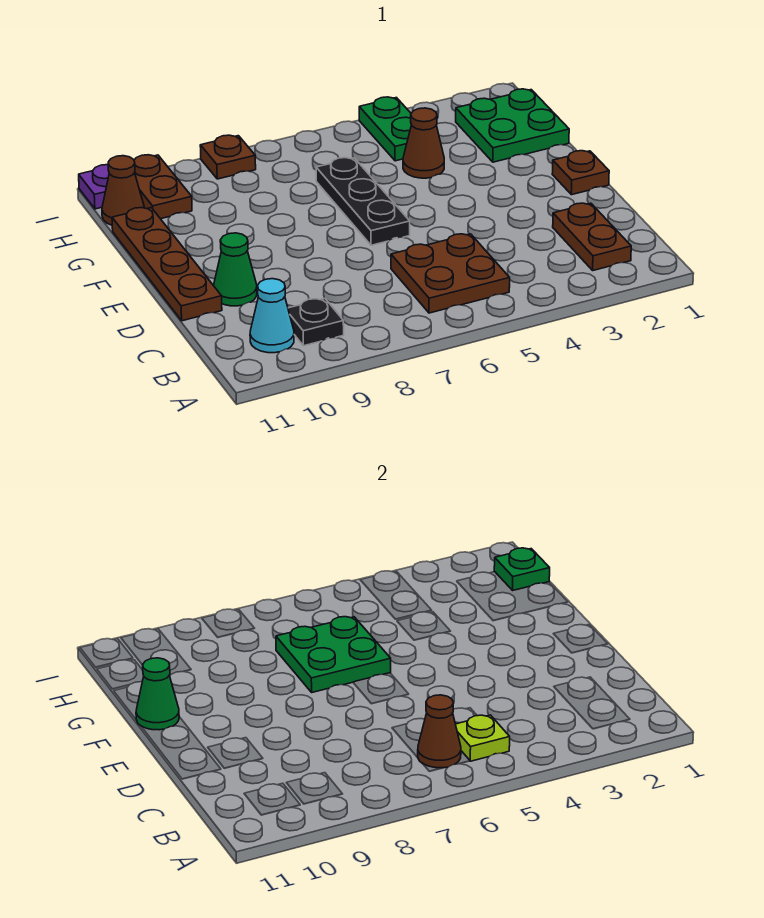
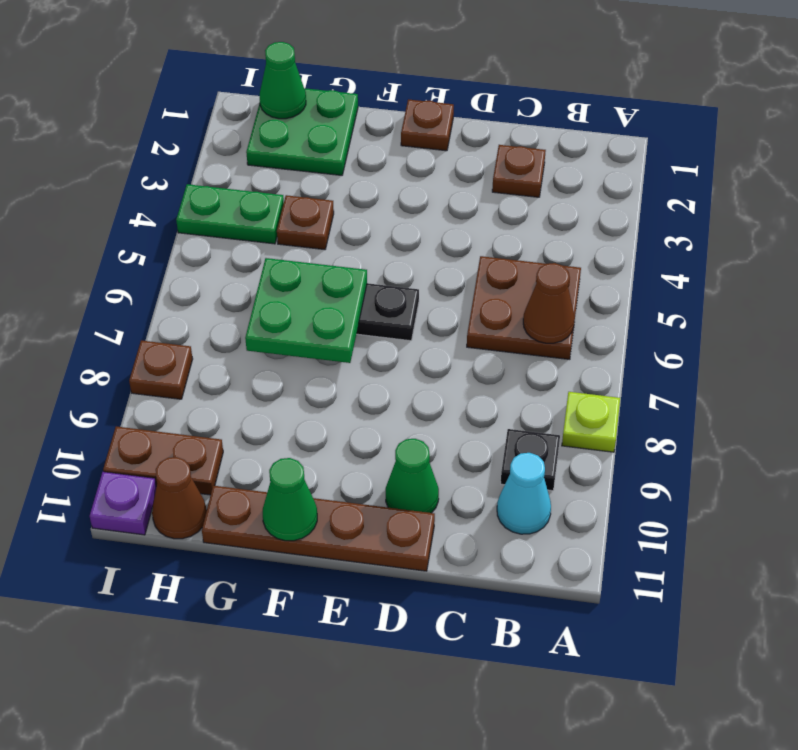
brown 1x2 plate [553,203,631,270] -> brown 1x1 plate [492,145,546,197]
lime 1x1 plate [456,715,510,761] -> lime 1x1 plate moved to [562,392,620,452]
brown 1x1 cone [403,108,444,178] -> brown 1x1 plate [277,195,334,250]
green 1x1 plate [494,548,550,590] -> green 1x1 cone [260,42,306,119]

